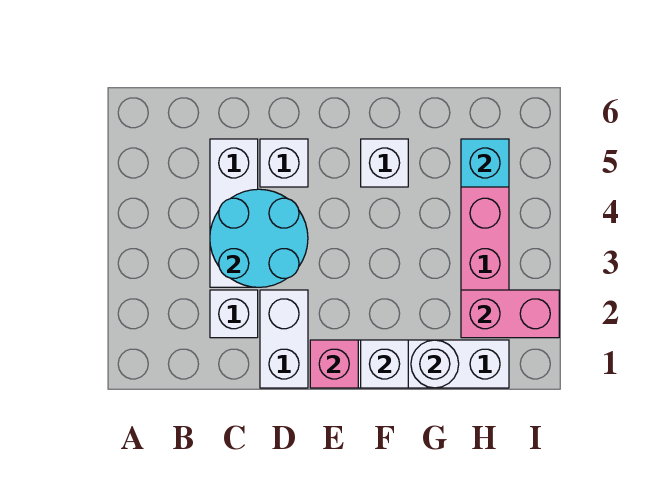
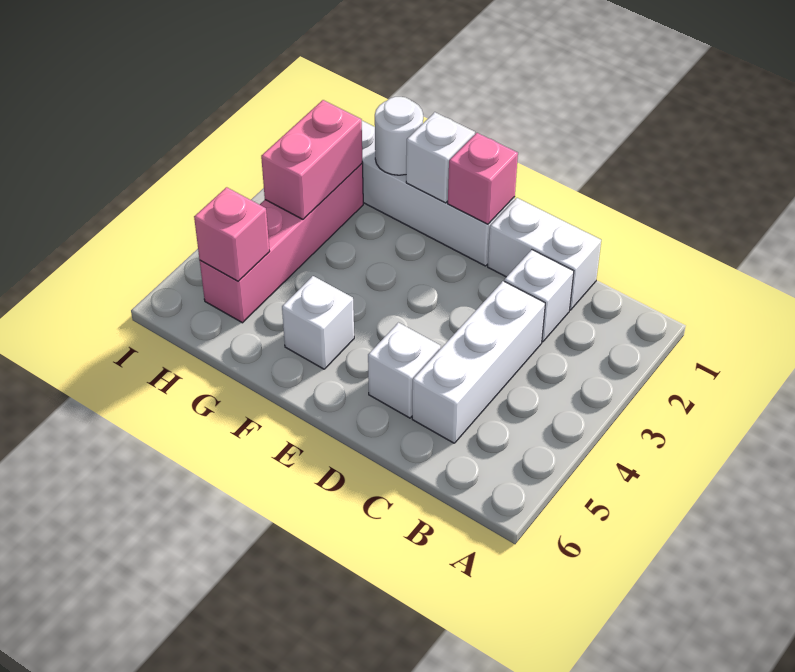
cyan 2x2 round brick [210,189,308,287] -> none
white 1x2 brick [260,290,308,388] -> white 1x2 brick turned to [488,198,601,310]
pink 1x2 brick [461,290,559,338] -> pink 1x2 brick turned to [261,100,362,219]
cyan 1x1 brick [461,139,509,187] -> pink 1x1 brick [194,187,270,281]

